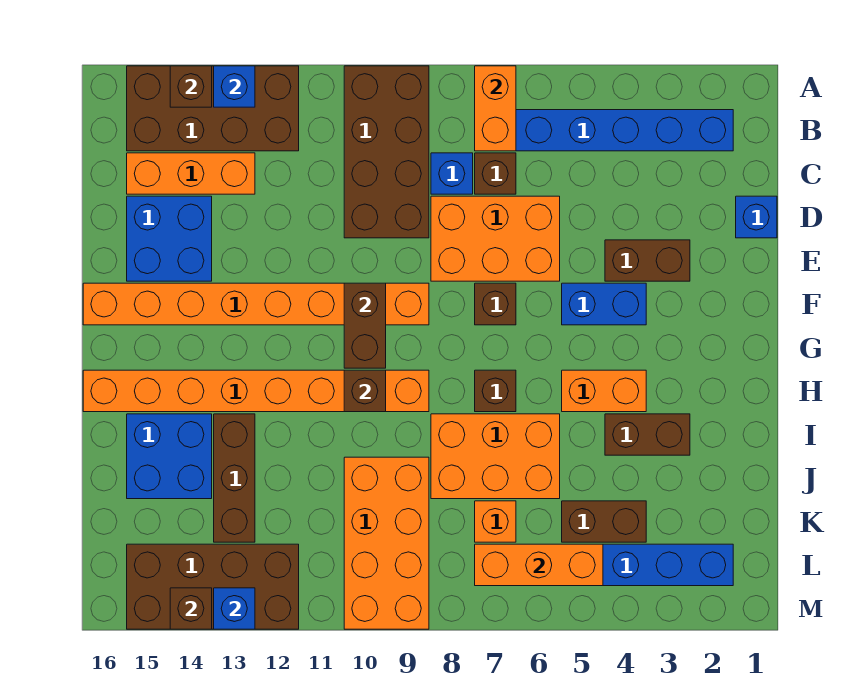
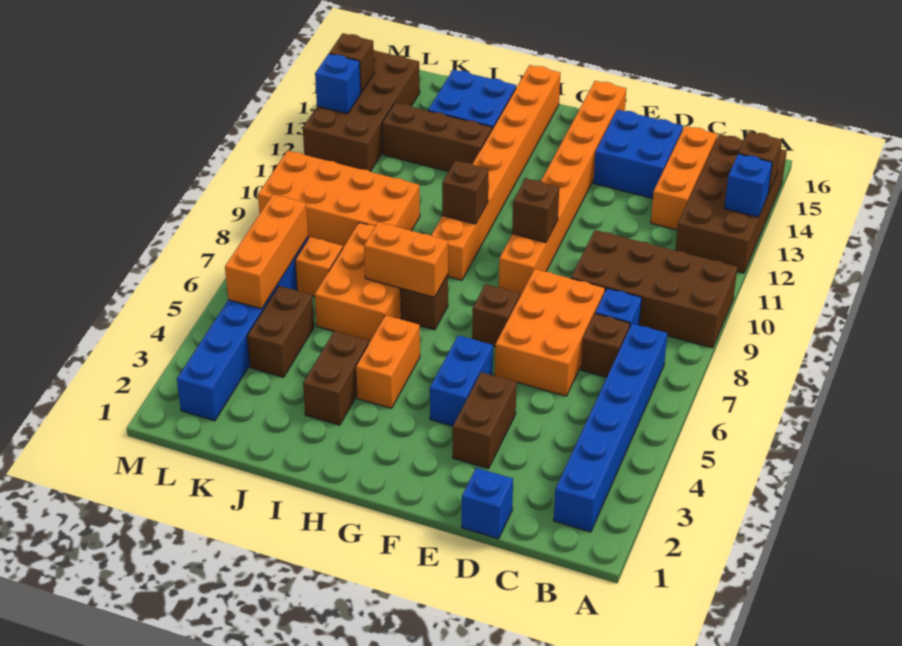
orange 1x2 brick [475,66,516,151] -> orange 1x2 brick moved to [364,222,448,297]
brown 1x2 brick [344,283,386,368] -> brown 1x1 brick [512,179,559,242]

